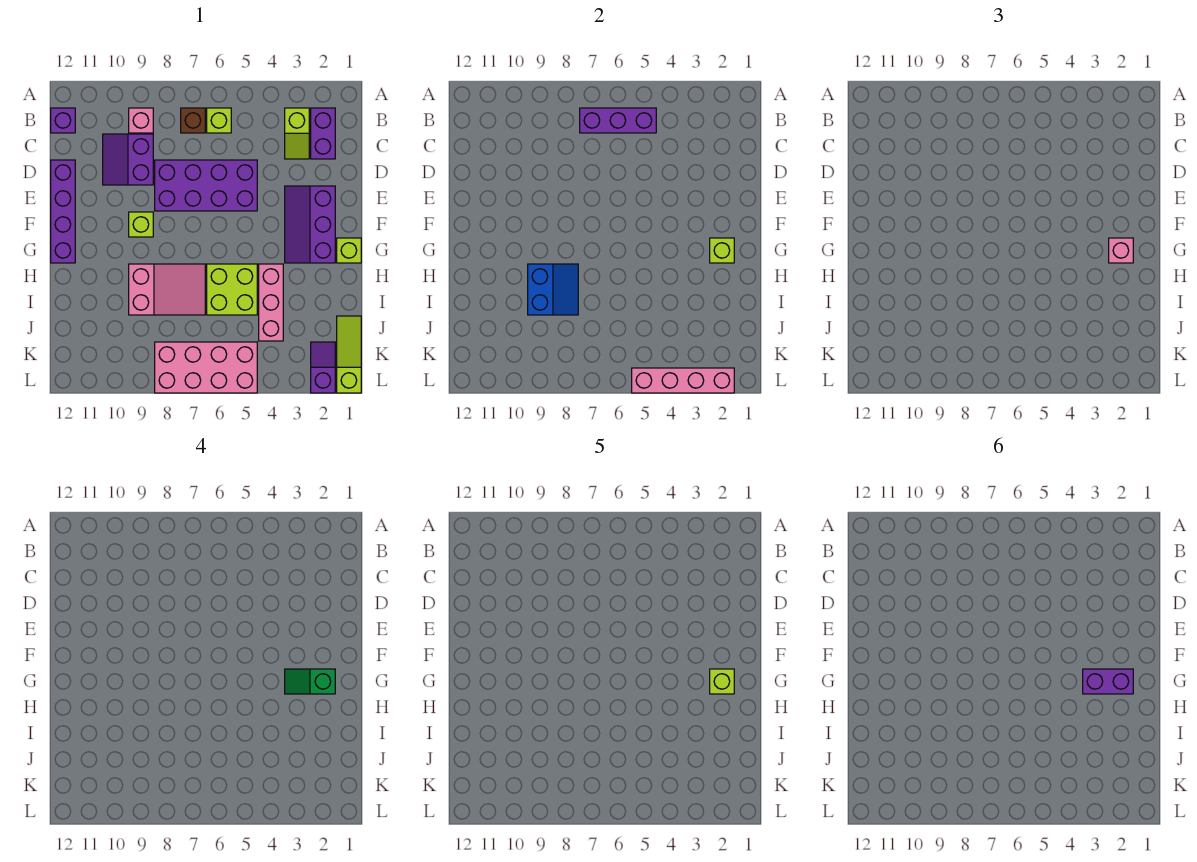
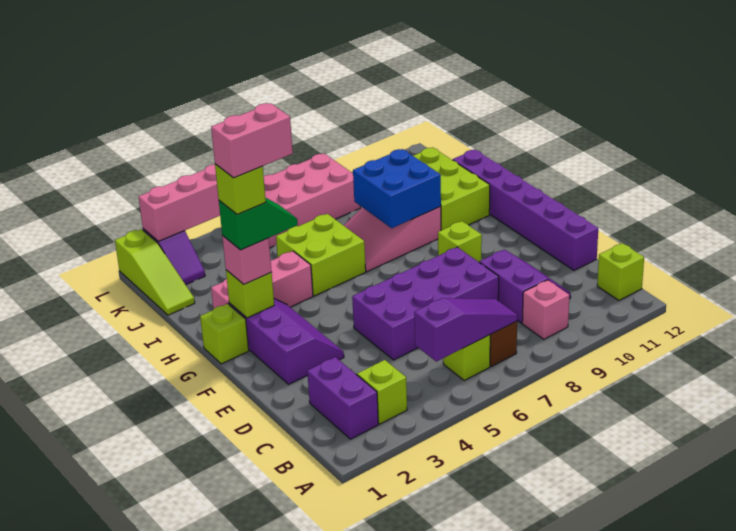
purple 1x3 brick [580,108,656,133] -> purple 1x3 slope [414,298,517,361]
purple 1x1 brick [51,108,75,133] -> lime 1x1 brick [597,243,644,300]
purple 1x4 brick [51,160,75,263] -> purple 1x6 brick [453,150,598,270]
purple 1x2 brick [1083,669,1133,694] -> pink 1x2 brick [211,103,293,178]
pink 1x3 brick [259,264,283,341] -> pink 1x3 brick turned to [211,251,313,309]
blue 2x2 slope [528,264,578,315] -> blue 2x2 brick [353,149,441,228]
none -> lime 2x3 brick [413,147,490,230]

